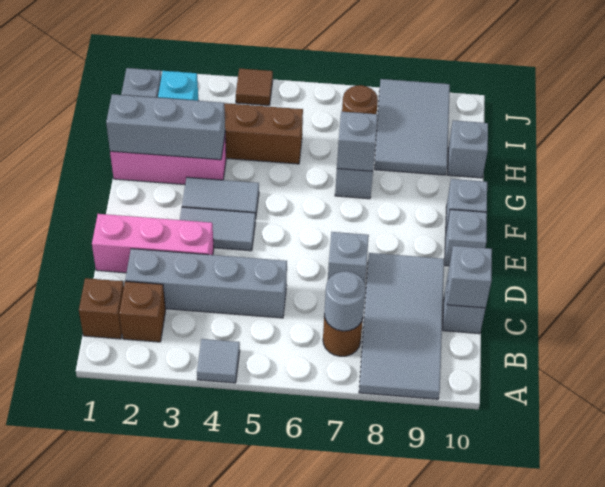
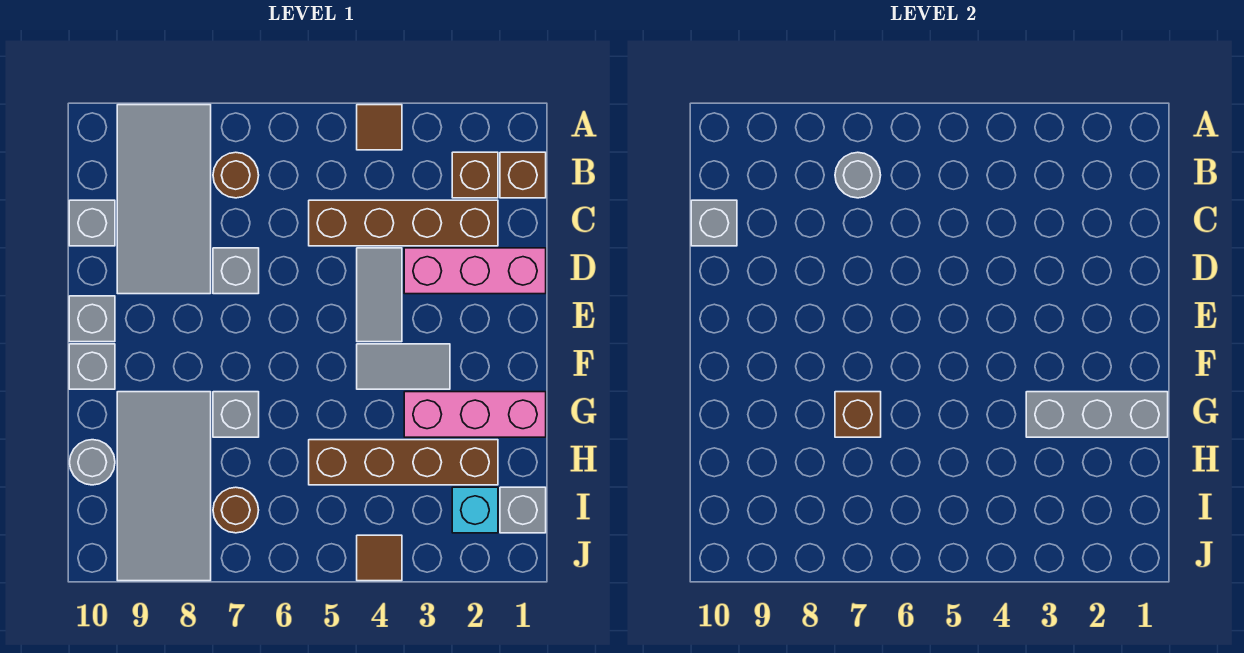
grey 1x1 tile [197,339,240,383] -> brown 1x1 tile [357,105,402,150]
grey 1x4 brick [125,249,287,318] -> brown 1x4 brick [309,200,498,246]
grey 1x2 tile [180,207,255,251] -> grey 1x2 tile turned to [357,248,402,342]
grey 1x1 brick [337,112,378,171] -> brown 1x1 brick [835,392,881,437]
grey 2x3 tile [374,79,450,175] -> grey 2x4 tile [117,392,211,581]
grey 1x1 brick [448,120,488,178] -> grey 1x1 round brick [70,440,115,485]

